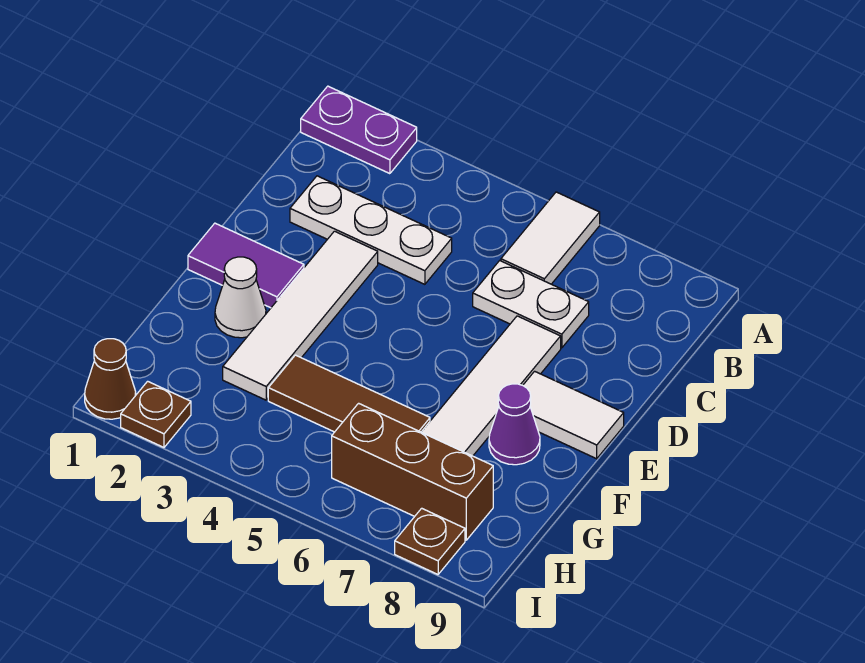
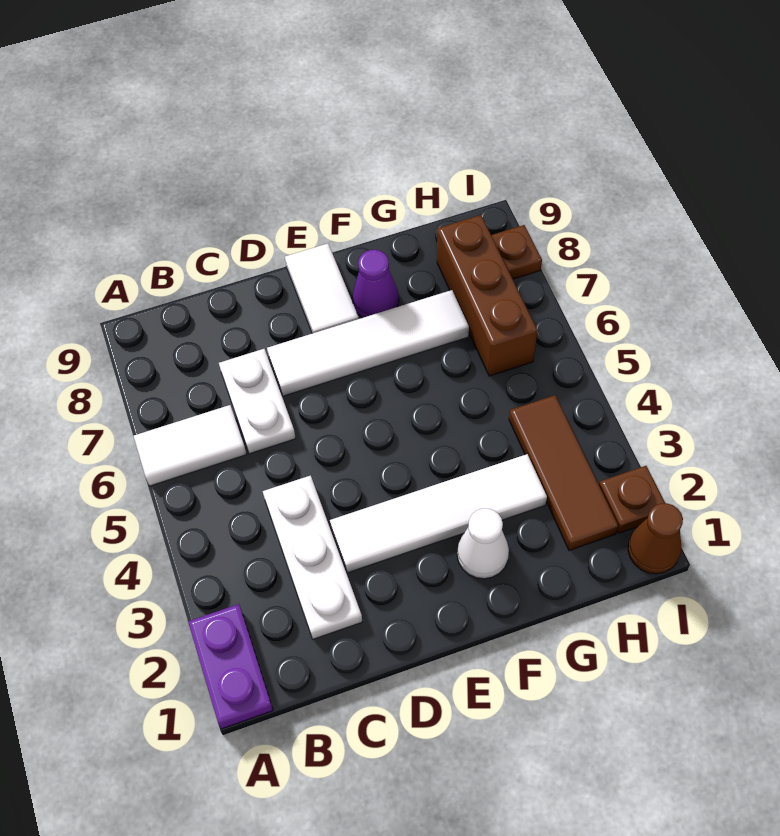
purple 1x2 tile [188,223,304,308] -> none
brown 1x3 tile [268,355,430,432] -> brown 1x3 tile moved to [509,395,618,550]

